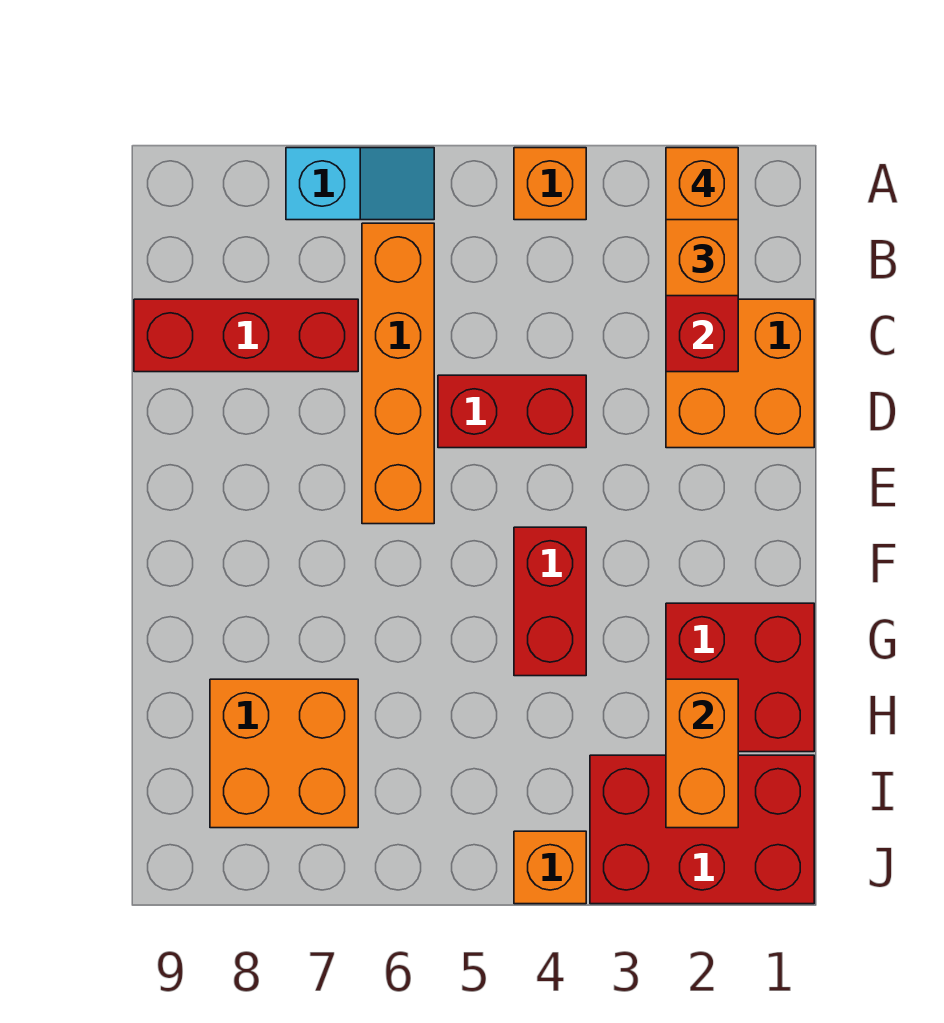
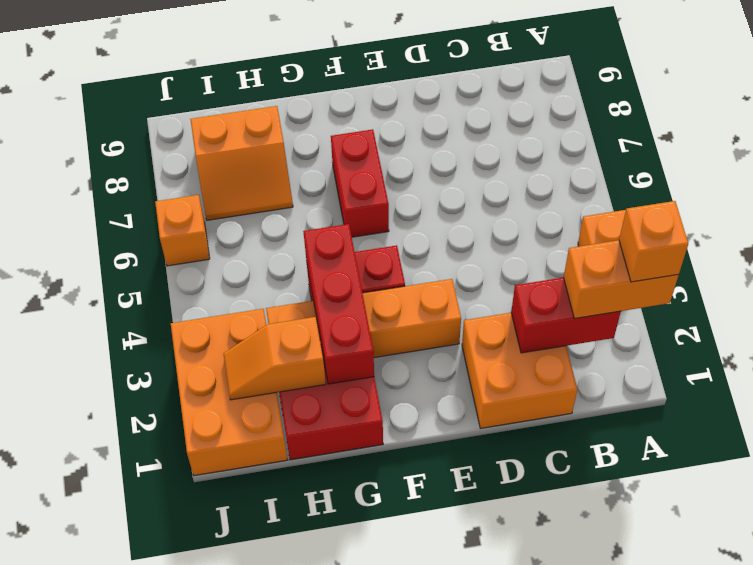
cyan 1x2 slope [286,148,434,220] -> none
orange 1x4 brick [362,223,434,524] -> orange 1x4 brick moved to [266,279,461,358]
red 1x3 brick [134,299,358,372] -> red 1x3 brick moved to [303,224,374,384]
red 1x2 brick [438,375,586,448] -> red 1x2 brick moved to [331,129,389,237]
orange 1x2 brick [666,679,738,828] -> orange 1x2 slope [223,317,326,400]
orange 2x2 brick [210,679,358,828] -> orange 2x2 slope [190,106,293,220]
red 2x3 brick [590,755,814,904] -> orange 2x3 brick [171,309,287,476]
orange 1x1 brick [514,831,586,904] -> orange 1x1 brick moved to [155,195,210,266]

